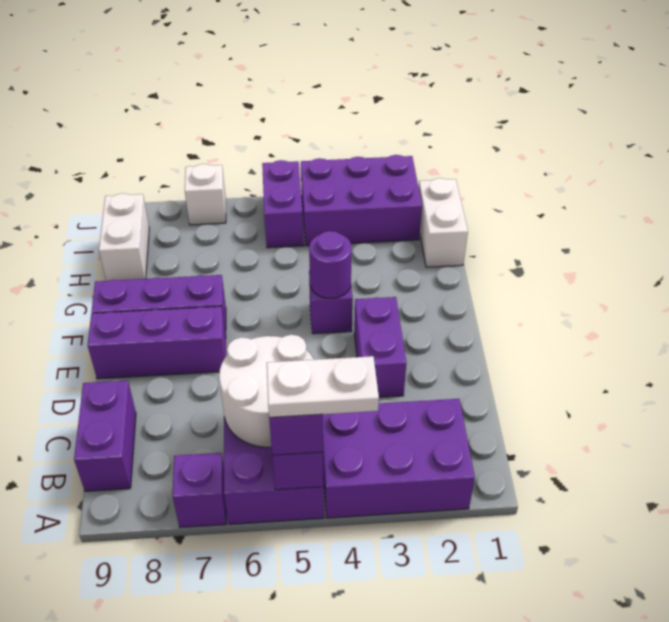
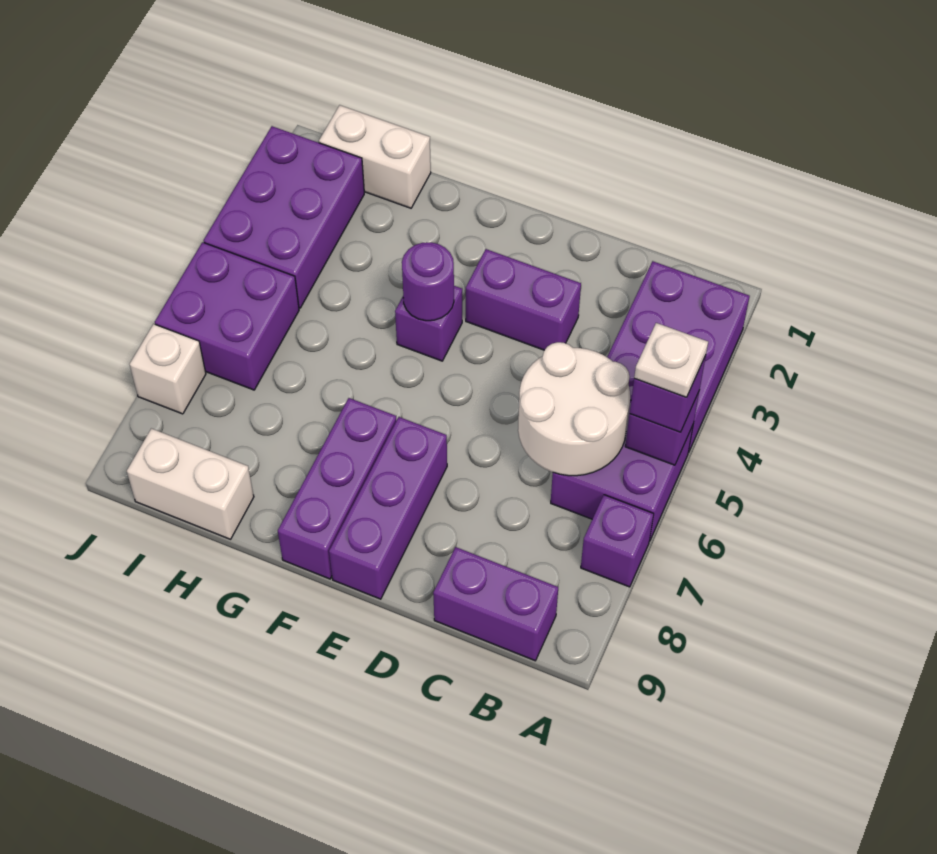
white 1x2 plate [267,356,379,417] -> white 1x1 plate [634,323,708,397]
purple 1x2 brick [262,160,304,248] -> purple 2x2 brick [155,242,299,390]

